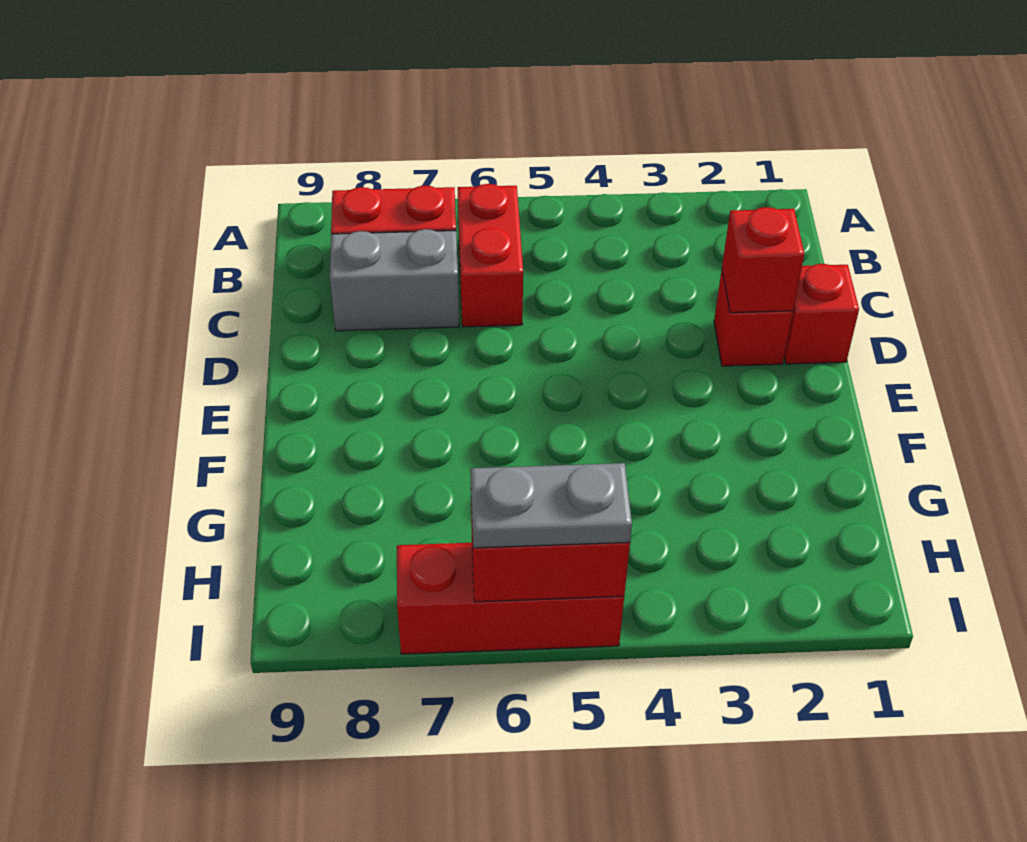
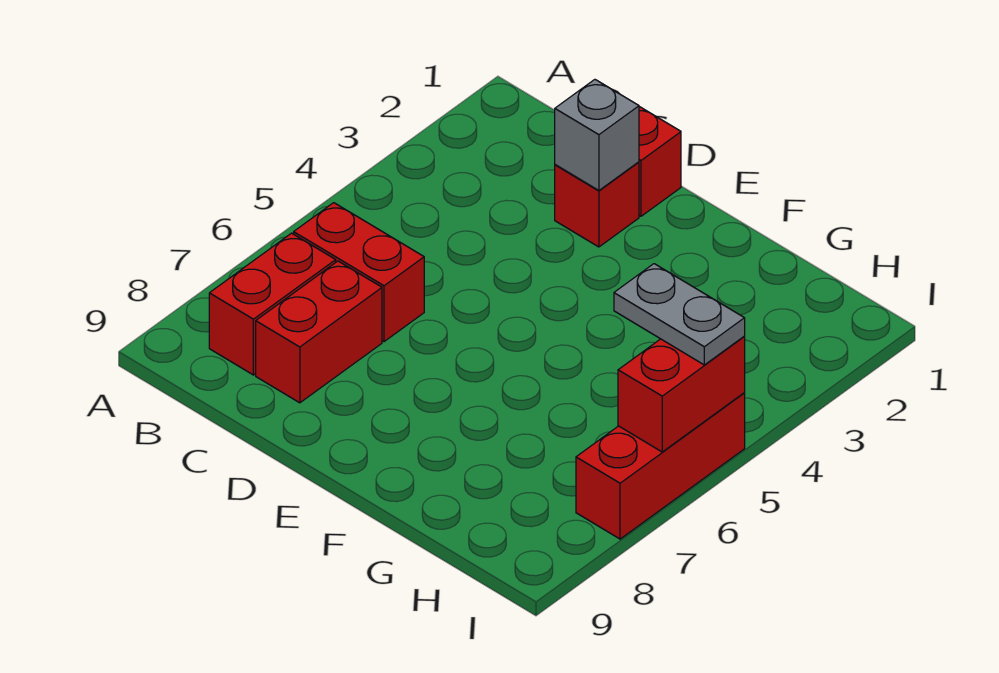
grey 1x2 brick [330,229,459,331] -> red 1x2 brick [256,261,382,403]
red 1x1 brick [722,207,804,313] -> grey 1x1 brick [555,80,639,190]
grey 1x2 plate [470,463,632,548] -> grey 1x2 plate turned to [614,264,745,365]

